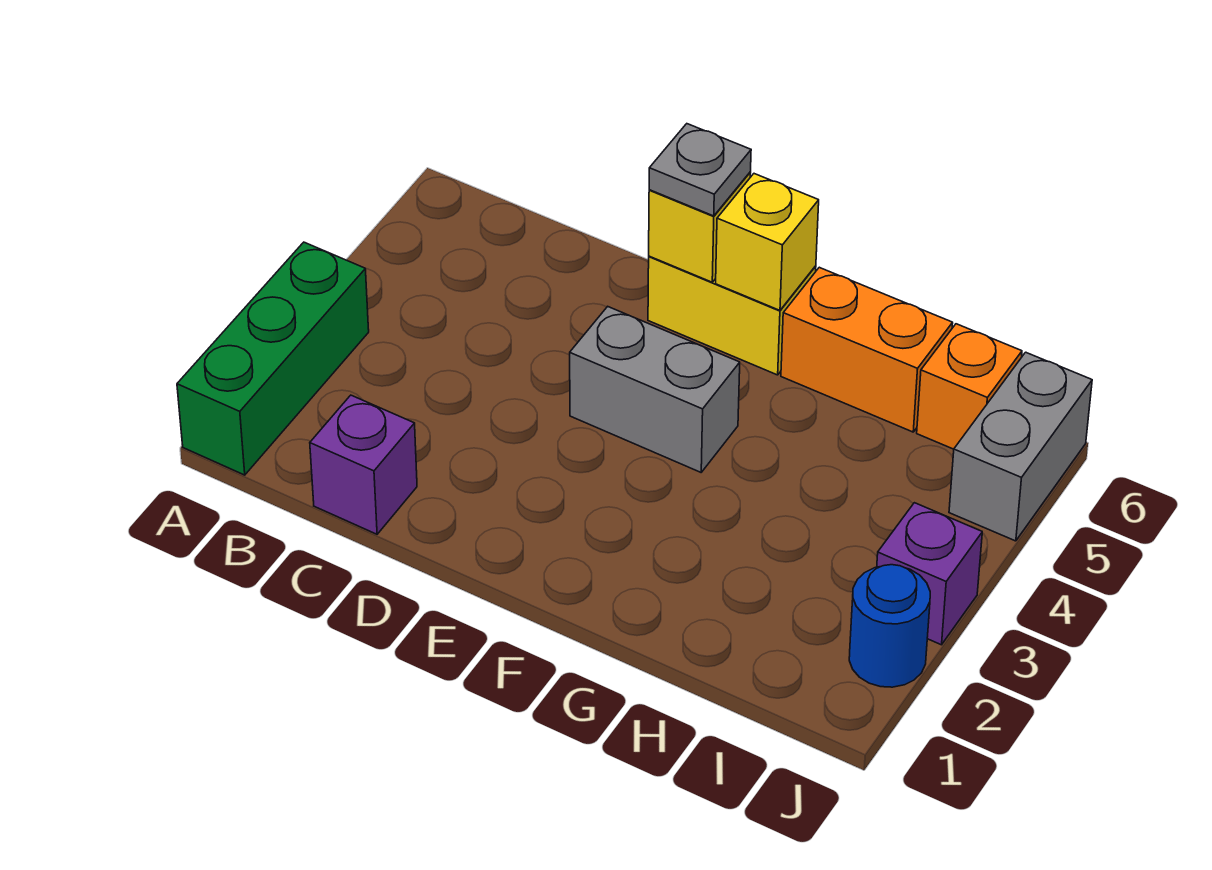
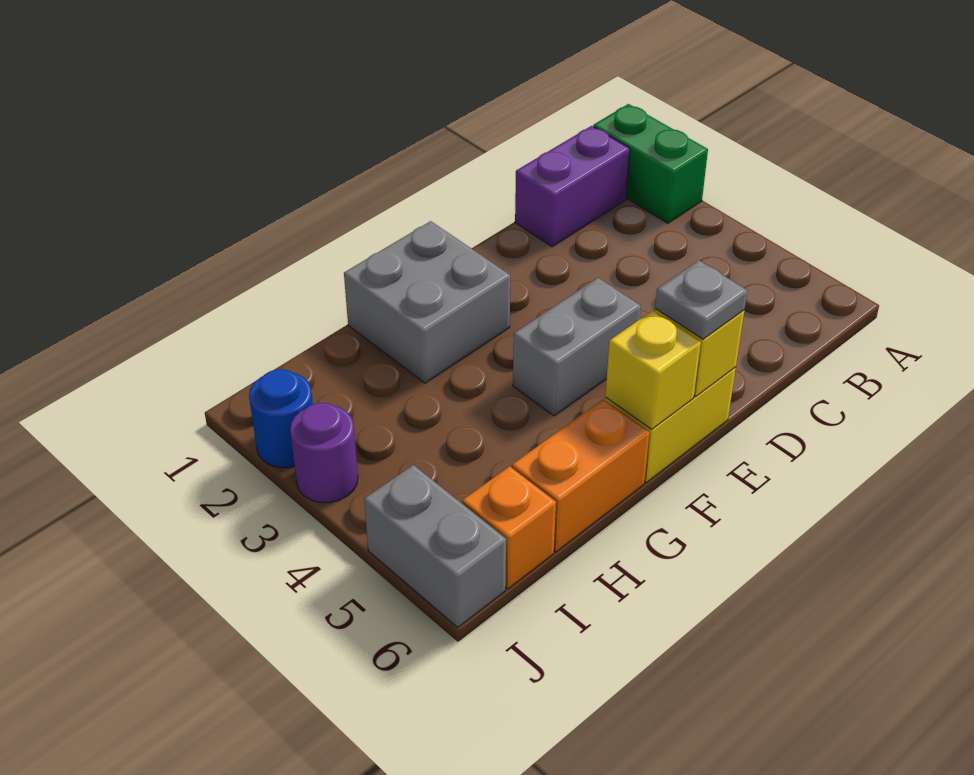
green 1x3 brick [177,242,369,475] -> green 1x2 brick [593,104,708,223]
purple 1x1 brick [310,395,417,534] -> purple 1x2 brick [515,126,630,247]
none -> grey 2x2 brick [344,221,510,383]
purple 1x1 brick [877,503,982,645] -> purple 1x1 round brick [290,403,358,503]

